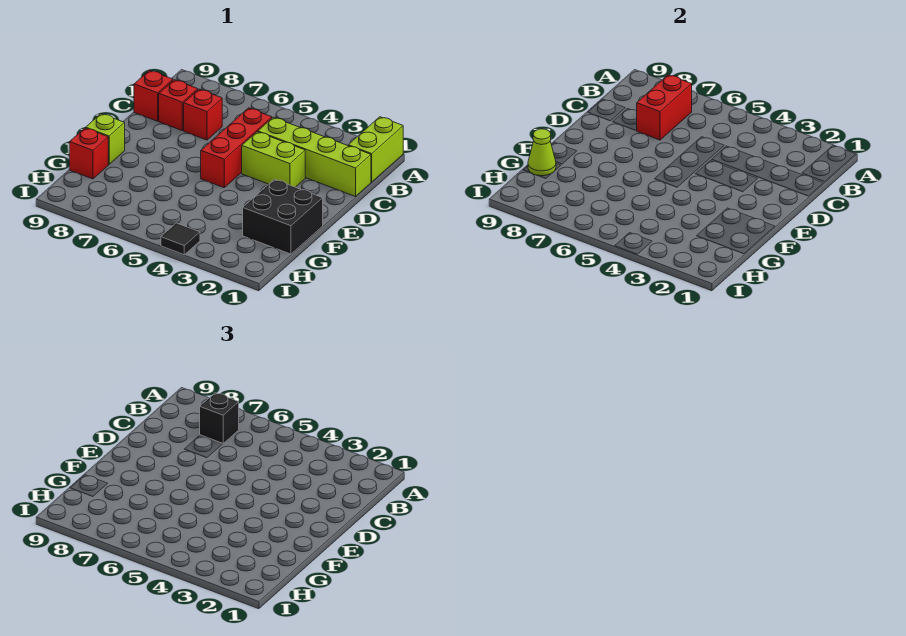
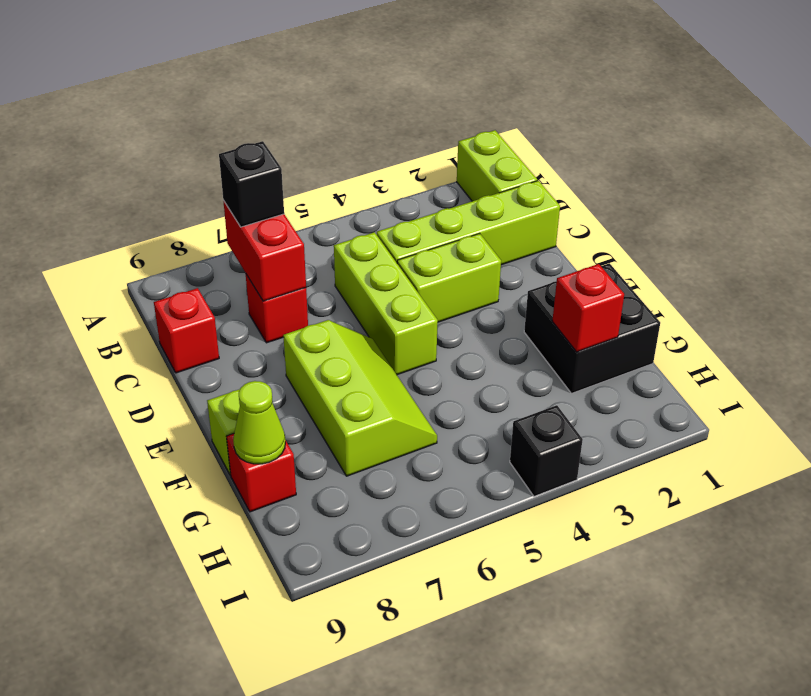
red 1x3 brick [201,108,272,188] -> lime 1x3 brick [334,232,438,375]
red 1x1 brick [159,80,198,131] -> red 1x1 brick moved to [552,264,624,352]
none -> lime 2x3 slope [283,320,437,476]
black 1x1 tile [161,223,200,255] -> black 1x1 brick [510,405,583,496]

